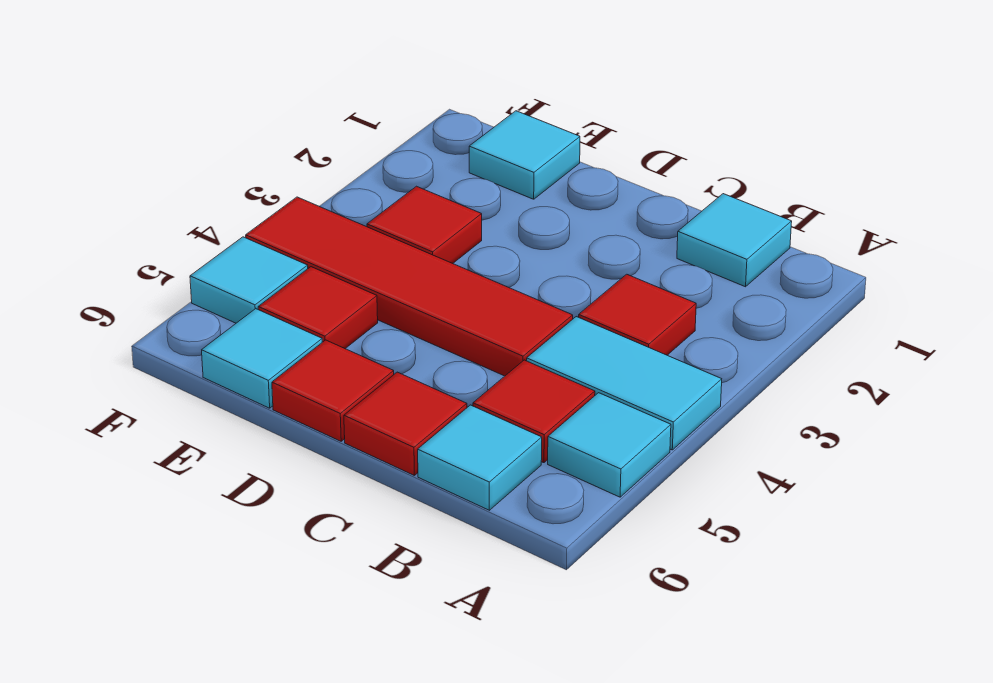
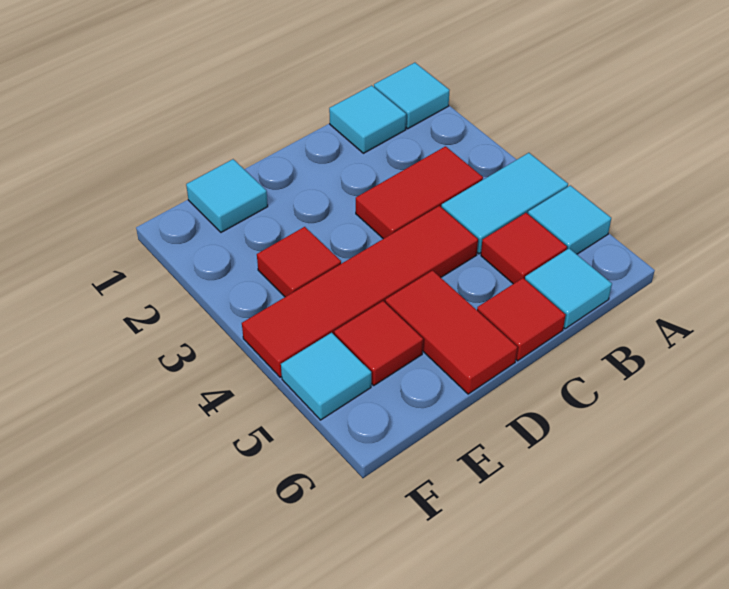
red 1x1 tile [579,274,696,355] -> red 1x2 tile [356,146,483,239]
red 1x1 tile [272,340,394,441] -> red 1x2 tile [385,271,517,394]
cyan 1x1 tile [202,309,322,408] -> cyan 1x1 tile moved to [374,63,450,129]

